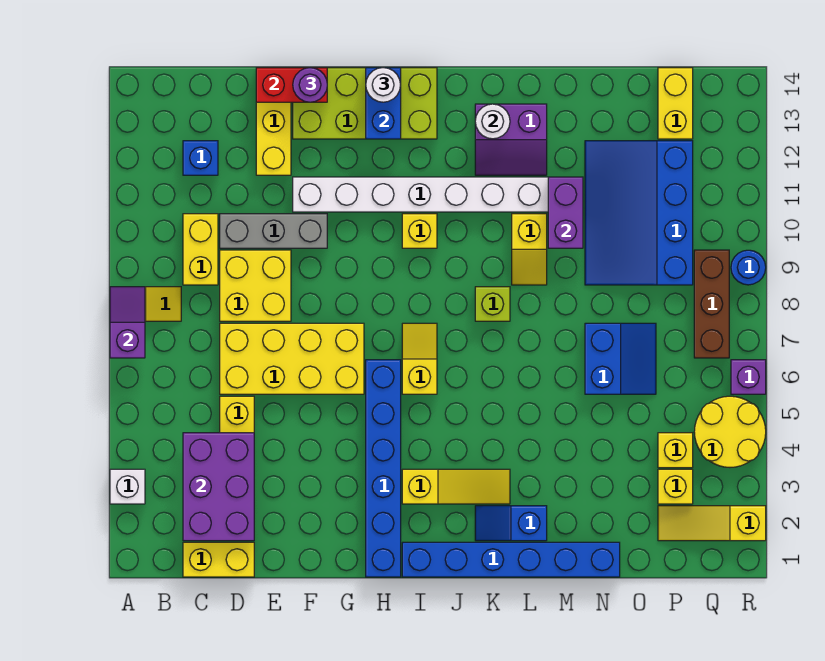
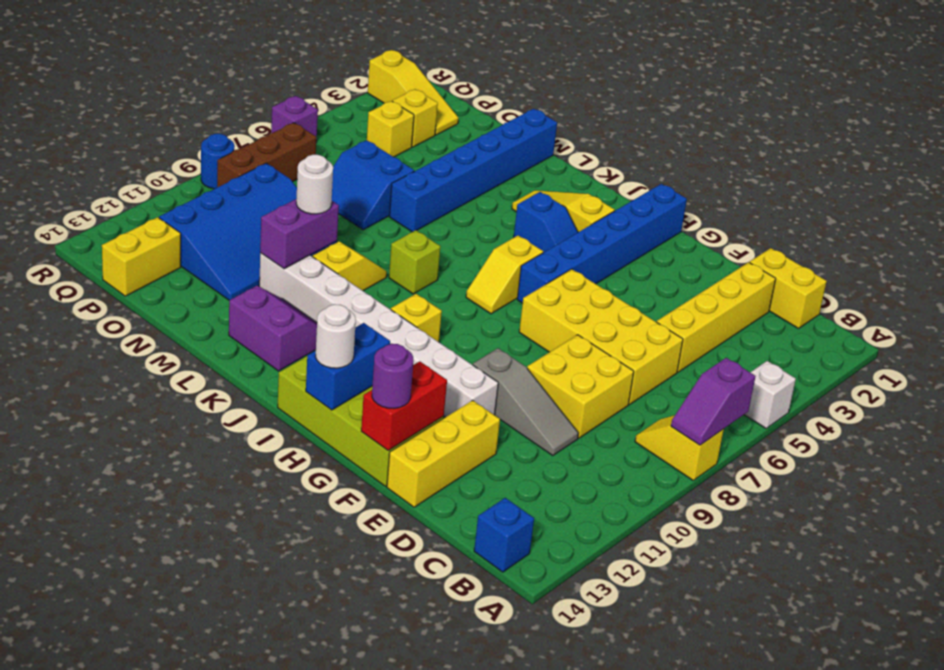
white 1x1 brick [110,469,145,504] -> white 1x1 brick moved to [744,361,796,428]
purple 2x3 brick [183,433,254,541] -> none
yellow 1x2 brick [183,214,218,285] -> none
blue 1x1 brick [183,141,218,175] -> blue 1x1 brick moved to [474,498,534,572]
grey 1x3 brick [220,214,327,248] -> grey 1x3 slope [473,348,578,456]
red 1x2 brick [256,68,327,102] -> red 1x2 brick turned to [361,361,447,451]
blue 1x6 brick [402,542,620,577] -> blue 1x6 brick turned to [390,109,557,232]
blue 1x2 slope [475,506,547,541] -> blue 1x2 slope moved to [514,192,578,252]
white 1x1 round brick [475,104,510,139] -> white 1x1 round brick moved to [296,155,333,214]
blue 2x2 slope [585,323,656,394] -> blue 2x2 slope turned to [332,140,414,230]
yellow 2x2 round brick [694,396,766,467] -> none

